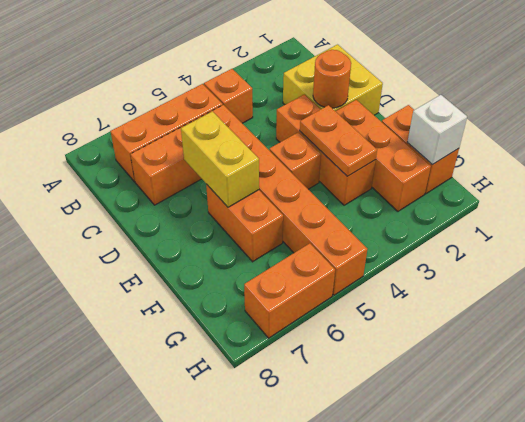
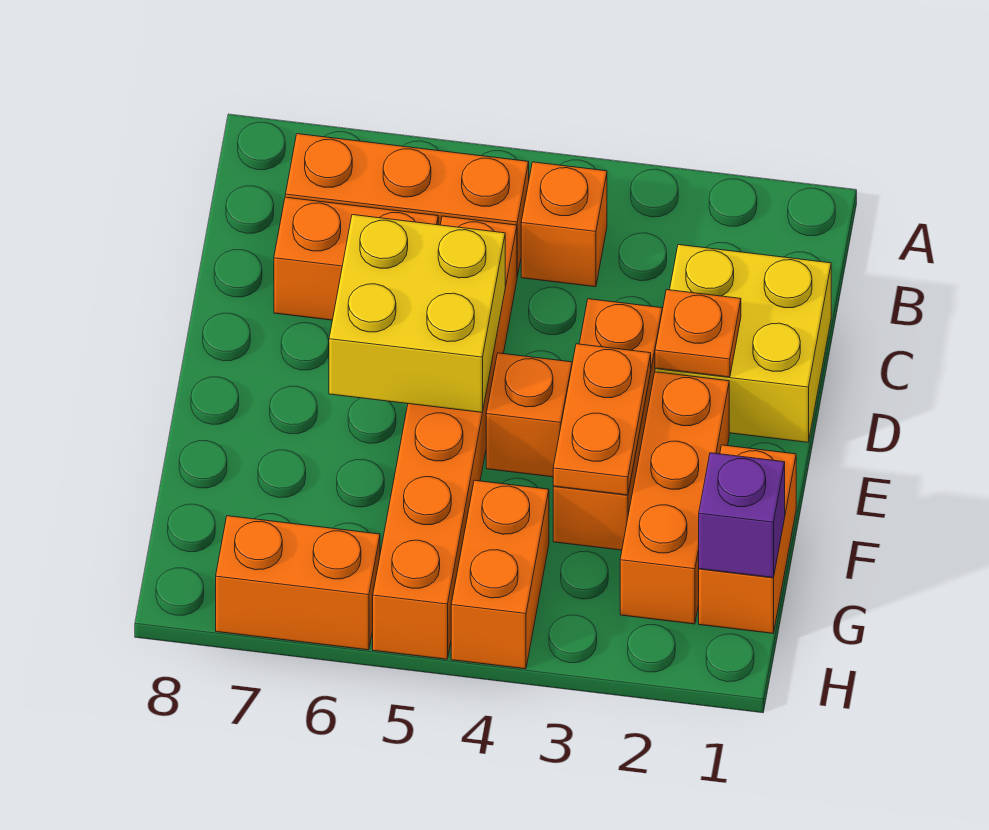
orange 1x1 round brick [313,50,351,108] -> orange 1x1 plate [655,290,741,377]
yellow 1x2 brick [181,111,259,207] -> yellow 2x2 brick [329,215,505,413]
orange 1x2 brick [206,184,283,262] -> orange 1x2 brick moved to [451,480,549,669]
white 1x1 brick [407,95,467,164] -> purple 1x1 brick [699,453,785,578]

